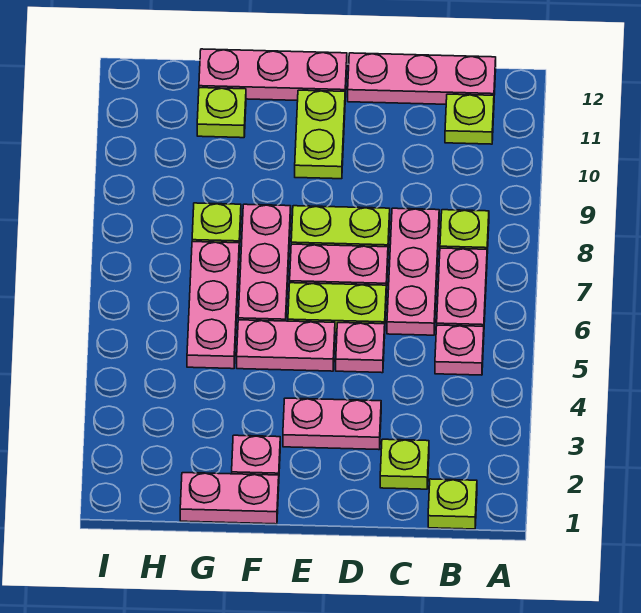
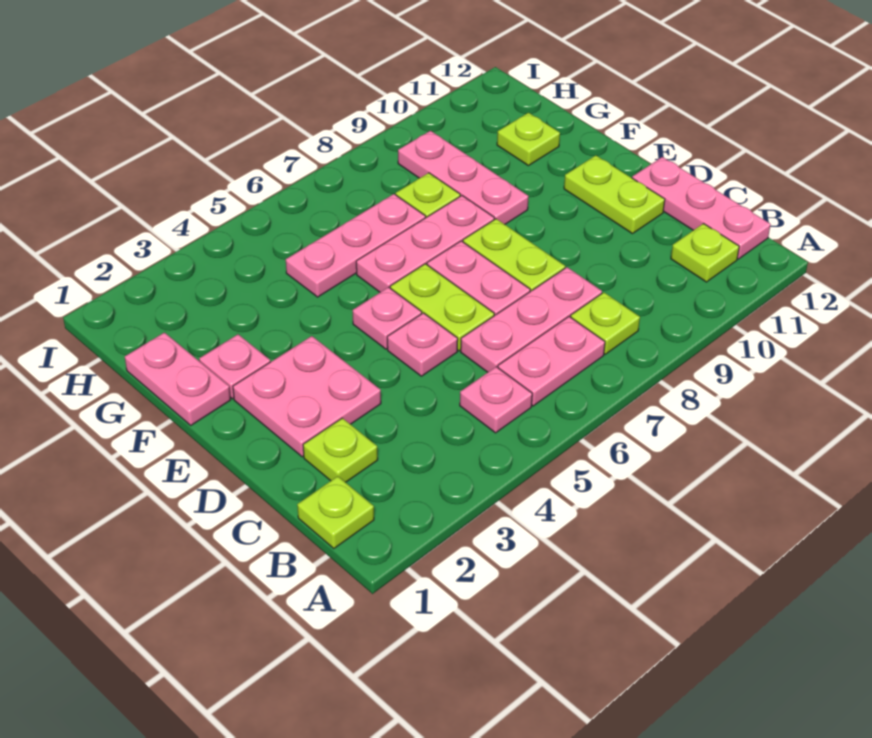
pink 1x2 plate [283,398,381,450] -> pink 2x2 plate [233,336,381,457]
pink 1x2 plate [237,320,335,371] -> pink 1x1 plate [353,287,422,349]
lime 1x2 plate [295,90,345,179] -> lime 1x2 plate turned to [564,155,665,234]
pink 1x3 plate [199,49,347,100] -> pink 1x3 plate moved to [398,131,529,224]

